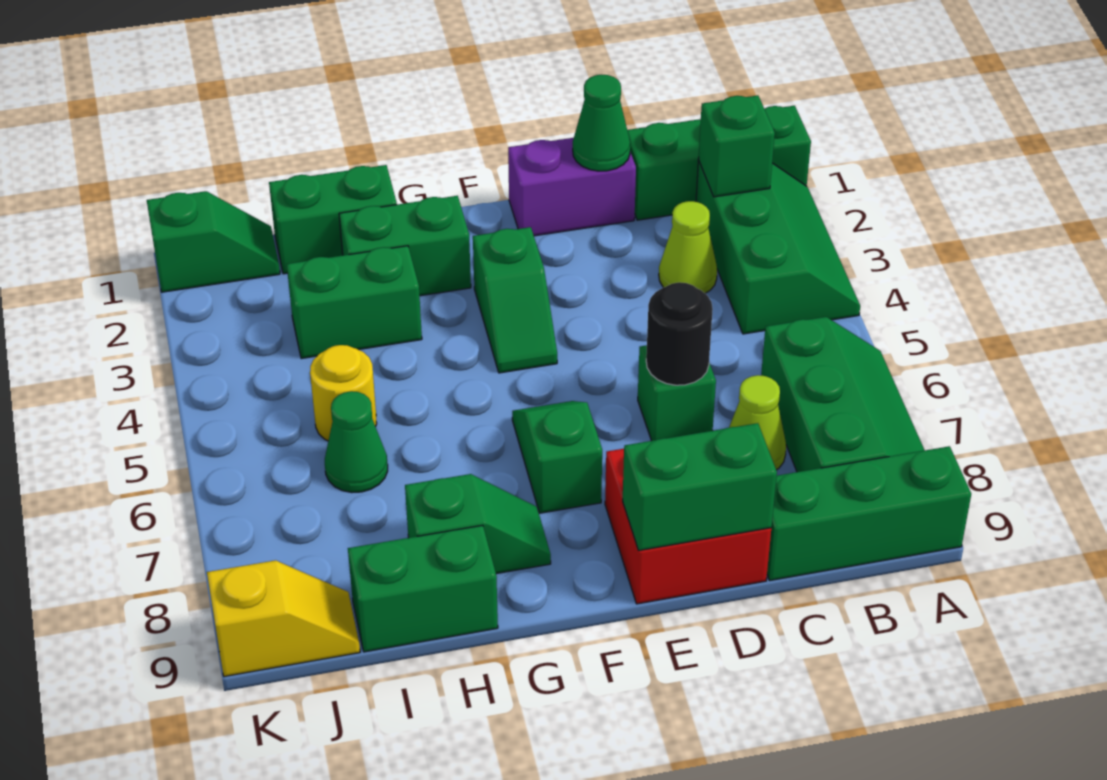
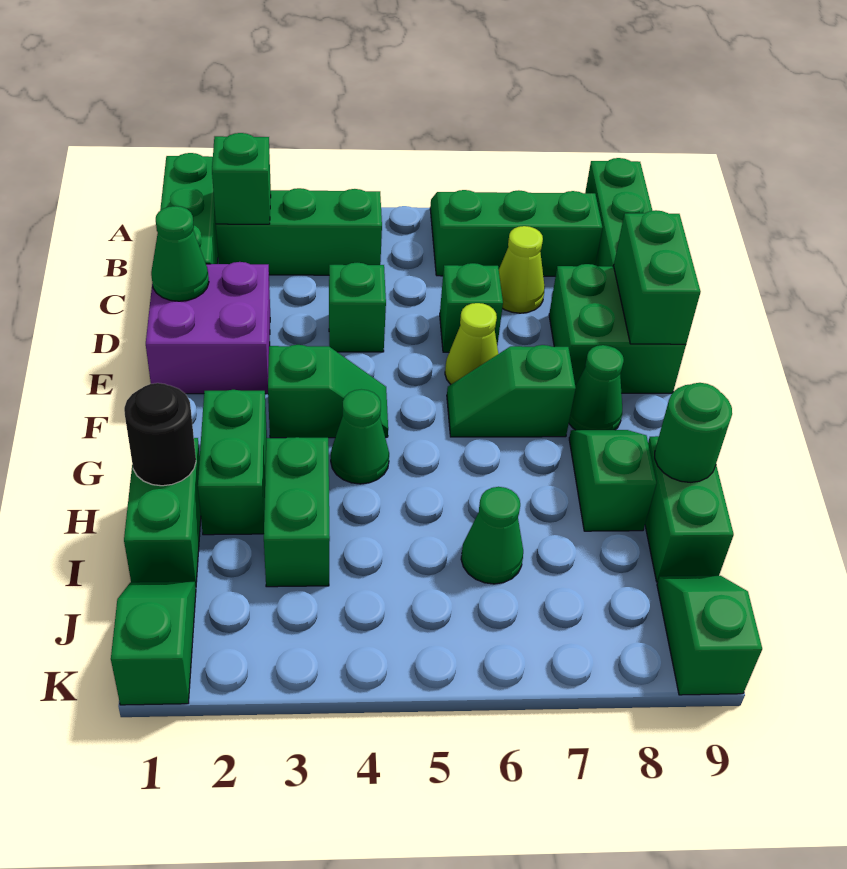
lime 1x1 cone [659,201,717,293] -> lime 1x1 cone moved to [445,303,498,384]
purple 1x2 brick [508,138,636,236] -> purple 2x2 brick [146,262,270,394]
none -> green 1x1 brick [329,263,386,352]
black 1x1 round brick [646,282,713,385] -> black 1x1 round brick moved to [124,383,196,486]
red 2x2 brick [605,449,771,604] -> green 2x2 brick [549,264,686,393]
none -> green 1x1 cone [569,345,624,430]
none -> green 1x1 cone [331,389,389,484]
none -> green 1x1 round brick [655,383,732,482]
yellow 1x1 round brick [310,345,377,441] -> none
yellow 1x2 slope [207,560,360,677] -> green 1x2 slope [657,576,762,695]

